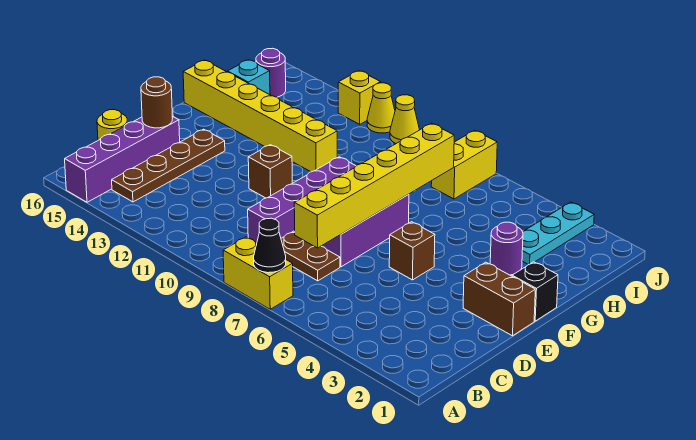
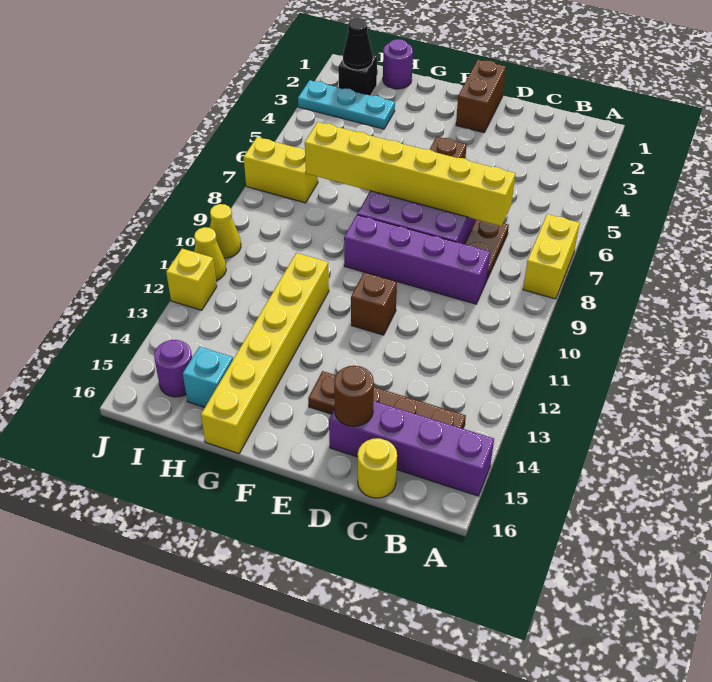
black 1x1 cone [254,218,286,273] -> black 1x1 cone moved to [343,18,373,70]
black 1x1 brick [512,262,558,321] -> black 1x1 brick moved to [338,55,377,95]
purple 1x1 round brick [490,222,523,275] -> purple 1x1 round brick moved to [383,39,413,89]

